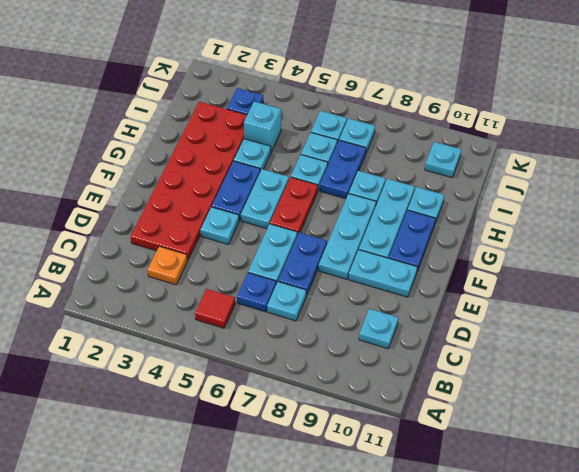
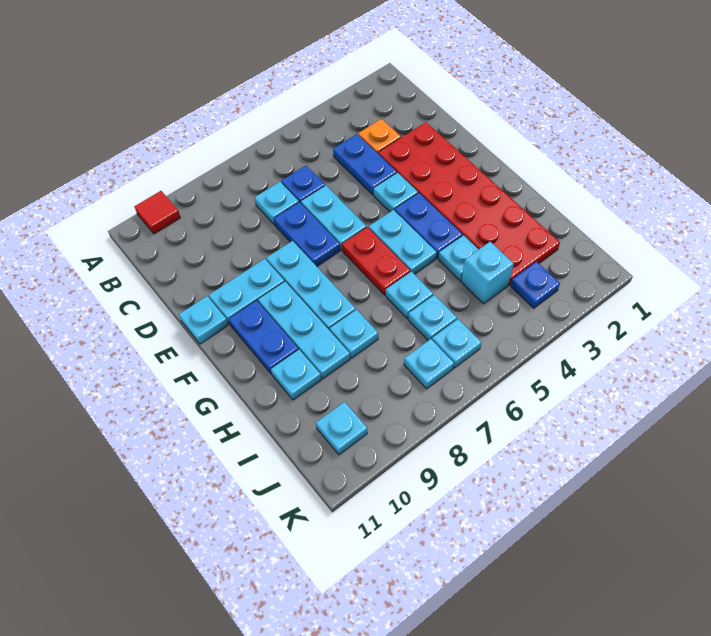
red 1x1 tile [195,289,235,328] -> red 1x1 tile moved to [134,191,181,234]
cyan 1x1 plate [359,309,398,349] -> cyan 1x1 plate moved to [179,296,228,344]
blue 1x2 plate [320,140,366,199] -> blue 1x2 plate moved to [333,134,397,195]

